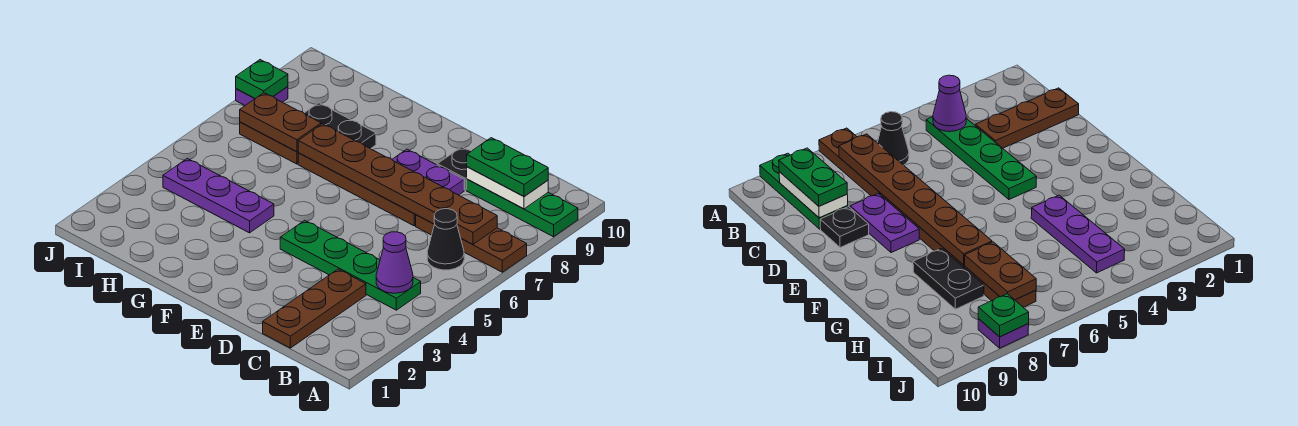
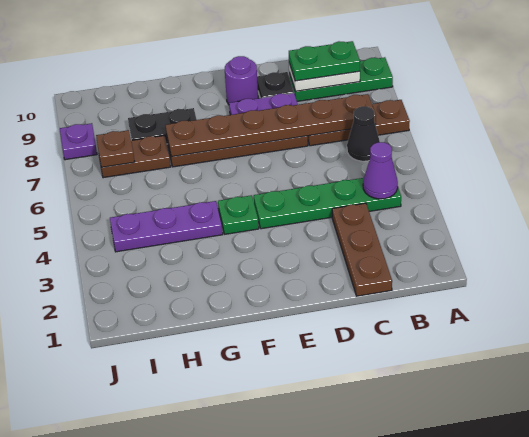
none -> purple 1x1 round brick [225,56,258,105]
brown 1x2 plate [240,93,321,152] -> brown 1x1 plate [96,130,135,167]
green 1x1 plate [236,60,288,98] -> green 1x1 plate moved to [218,195,259,234]

